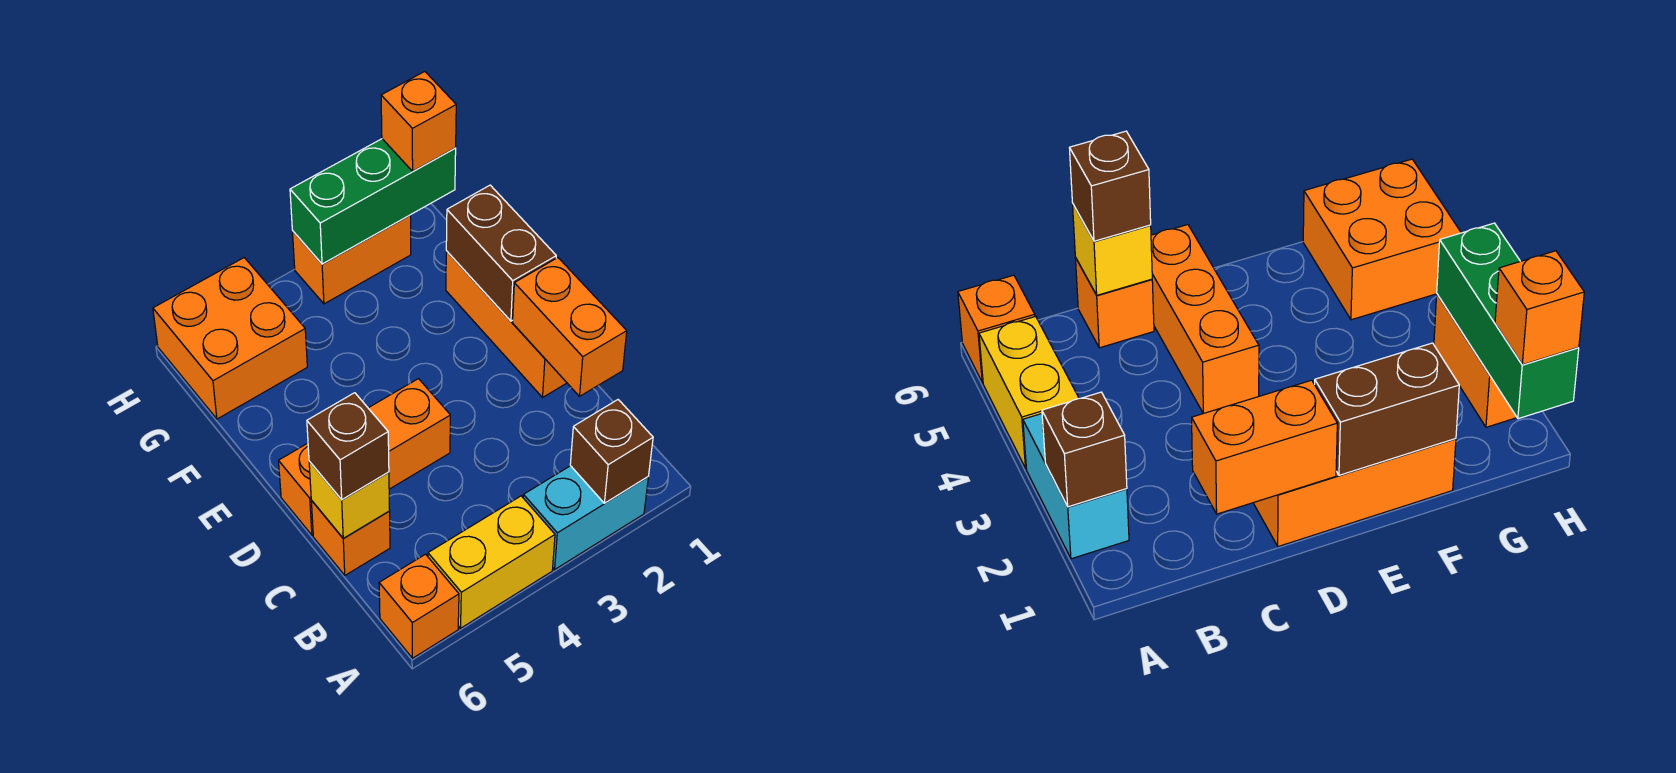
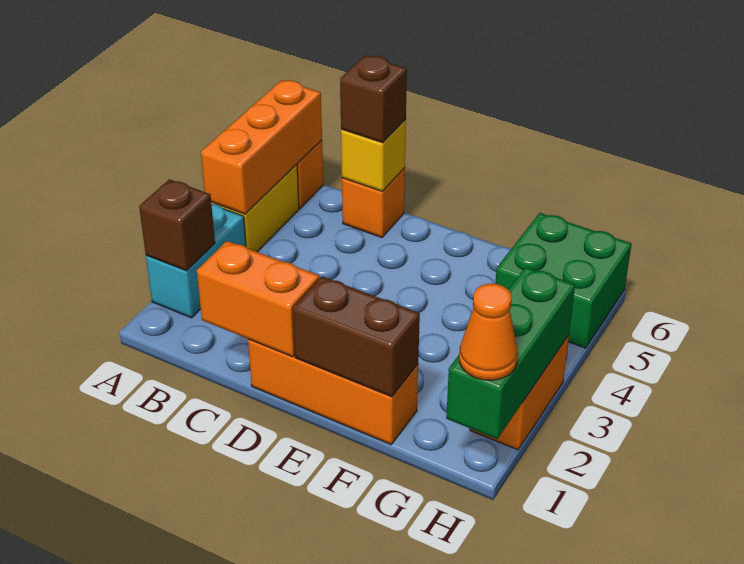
orange 1x3 brick [279,379,450,535] -> orange 1x3 brick moved to [201,80,322,214]
orange 2x2 brick [153,258,307,419] -> green 2x2 brick [495,213,632,348]
orange 1x1 brick [381,72,456,171] -> orange 1x1 cone [459,283,518,380]

